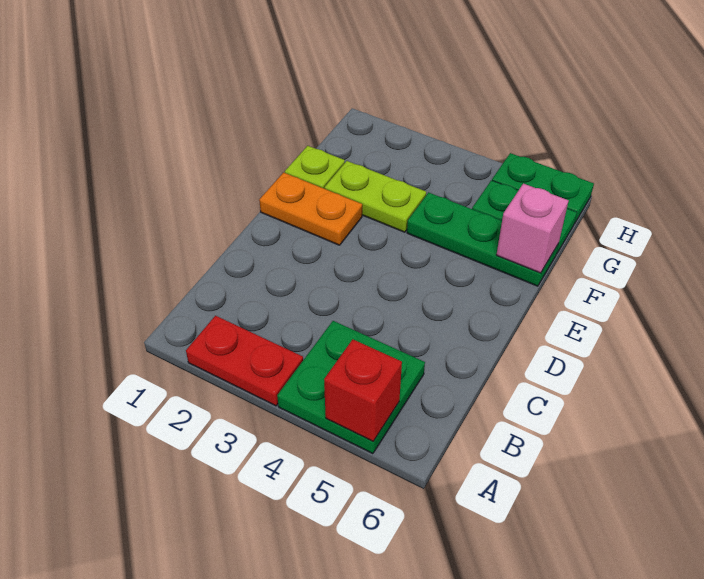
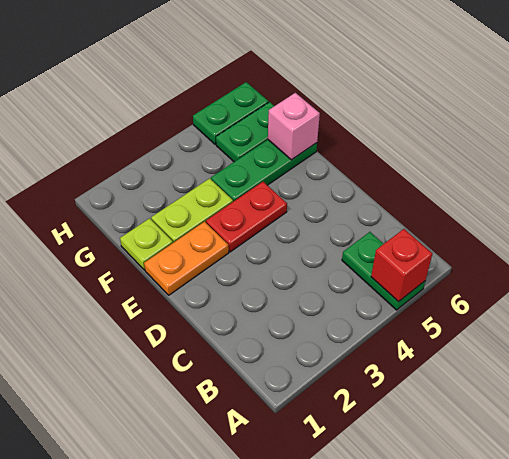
red 1x2 plate [186,316,303,406] -> red 1x2 plate moved to [206,182,287,252]
green 2x2 plate [277,321,425,454] -> green 1x2 plate [342,232,425,310]

